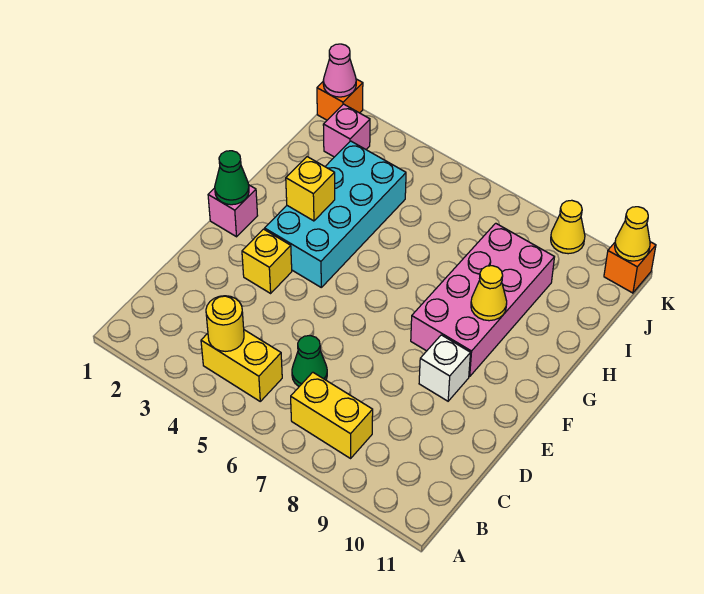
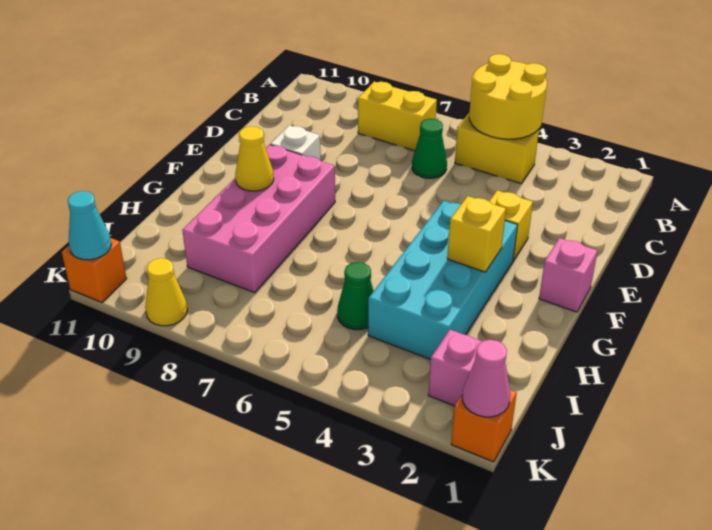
yellow 1x1 round brick [206,296,244,351] -> yellow 2x2 round brick [469,54,547,139]
green 1x1 cone [215,151,249,205] -> green 1x1 cone moved to [337,262,373,330]
yellow 1x1 cone [615,207,650,261] -> cyan 1x1 cone [68,191,111,260]

